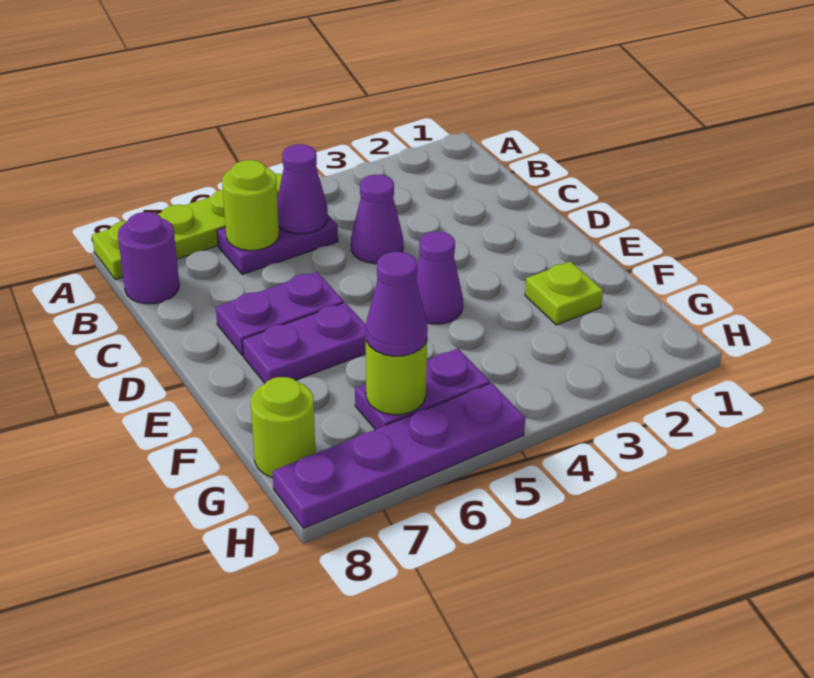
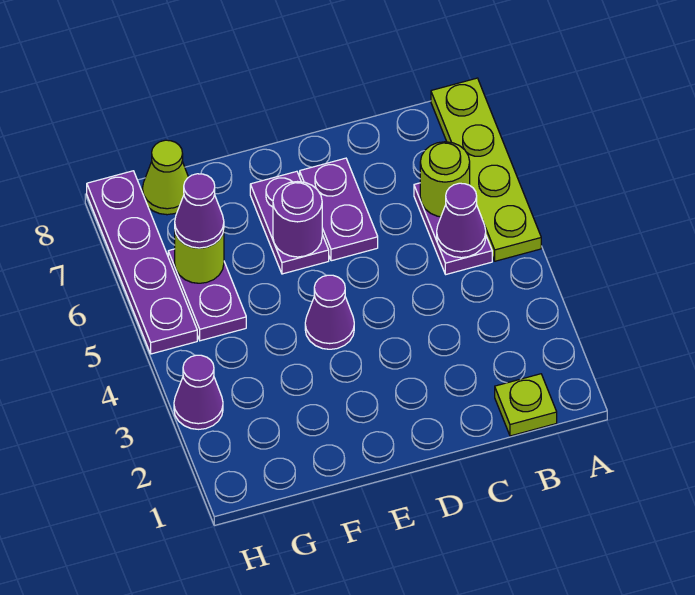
purple 1x1 round brick [118,212,179,304] -> purple 1x1 round brick moved to [273,182,322,257]
purple 1x1 cone [351,175,403,264] -> purple 1x1 cone moved to [174,355,223,429]
lime 1x1 plate [525,262,603,325] -> lime 1x1 plate moved to [495,374,557,436]
lime 1x1 round brick [251,377,315,477] -> lime 1x1 cone [142,140,188,215]

